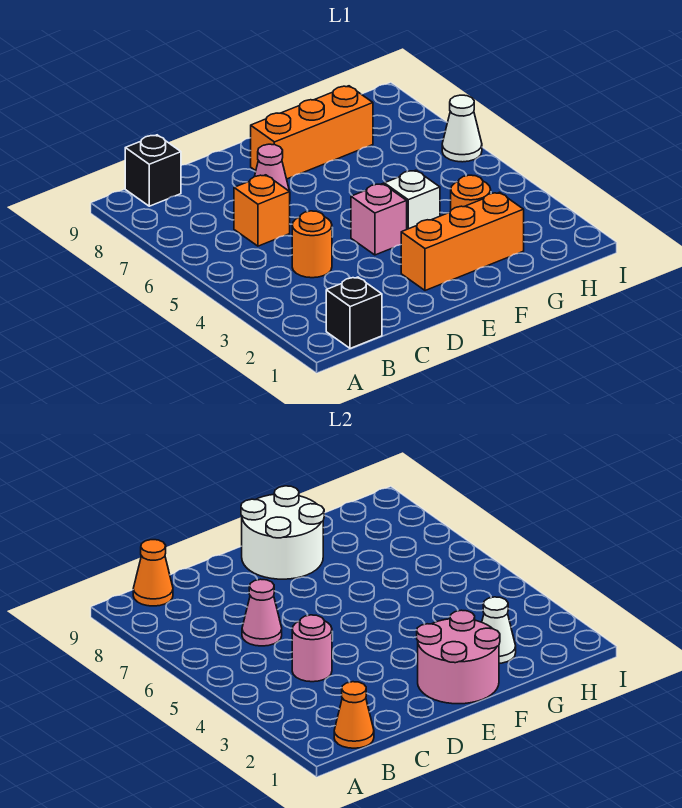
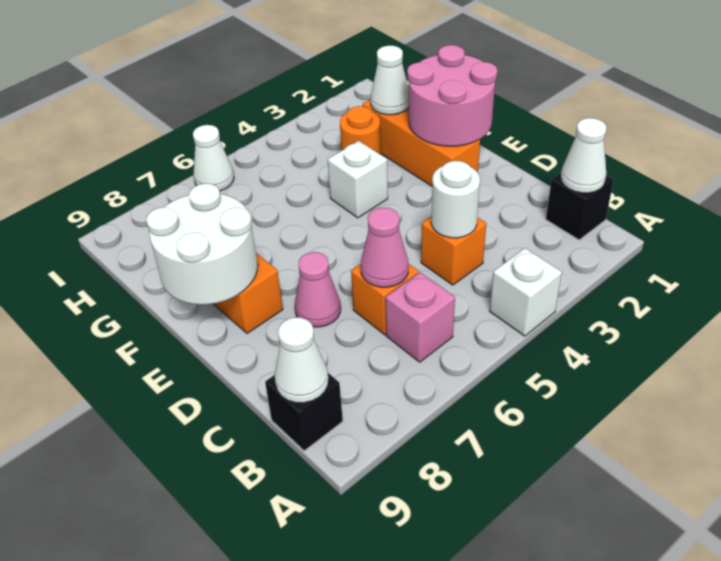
none -> white 1x1 brick [490,248,562,336]
orange 1x1 cone [334,682,374,748] -> white 1x1 cone [561,118,606,193]
orange 1x1 cone [133,540,173,606] -> white 1x1 cone [275,317,328,403]
orange 1x1 round brick [292,211,332,278] -> orange 1x1 brick [421,216,486,285]
pink 1x1 round brick [292,615,332,682] -> white 1x1 round brick [431,161,480,238]
pink 1x1 brick [351,184,407,255] -> pink 1x1 brick moved to [386,272,455,362]

